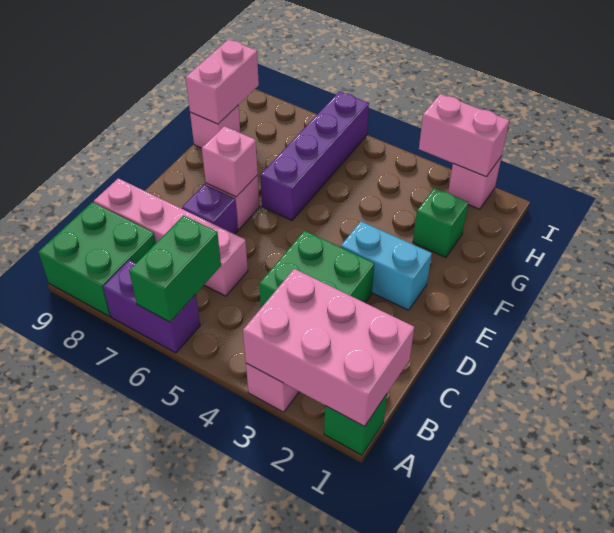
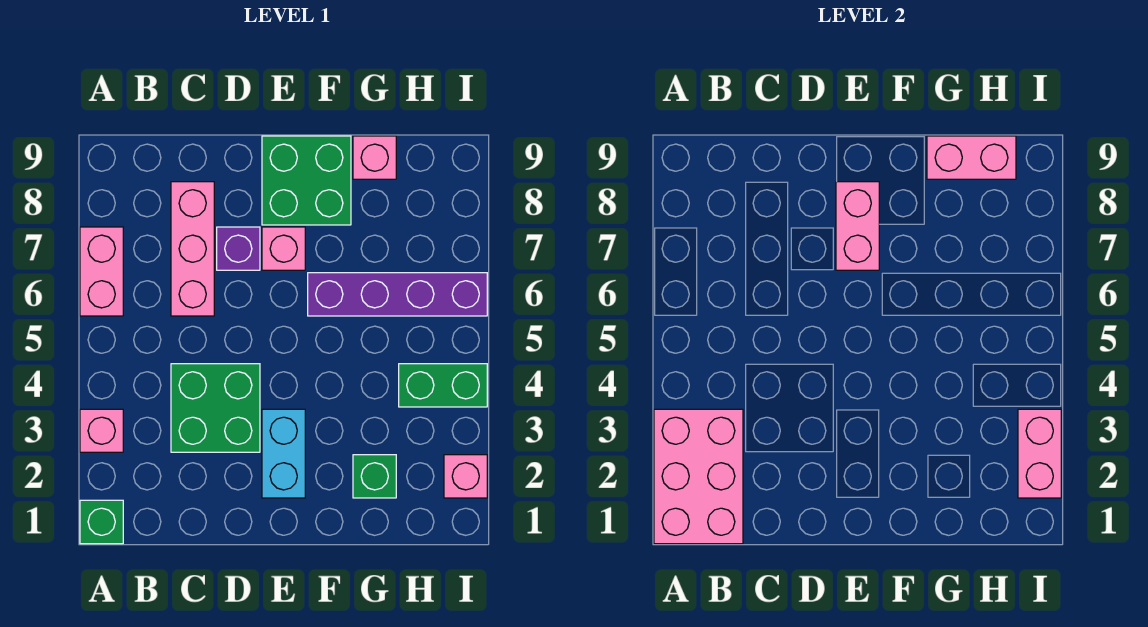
purple 1x2 brick [103,260,200,353] -> pink 1x2 brick [80,227,123,316]
green 1x2 brick [129,215,221,322] -> green 1x2 brick moved to [399,364,487,407]
green 2x2 brick [38,202,156,316] -> green 2x2 brick moved to [262,136,351,225]
pink 1x4 brick [94,178,248,296] -> pink 1x3 brick [171,182,214,316]
pink 1x1 brick [202,126,258,197] -> pink 1x2 brick [836,182,879,270]

